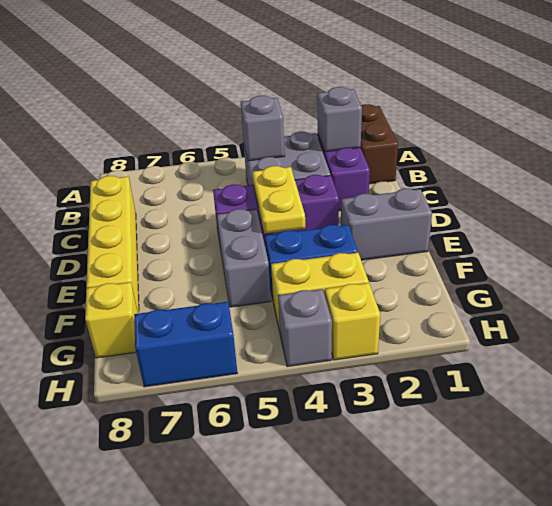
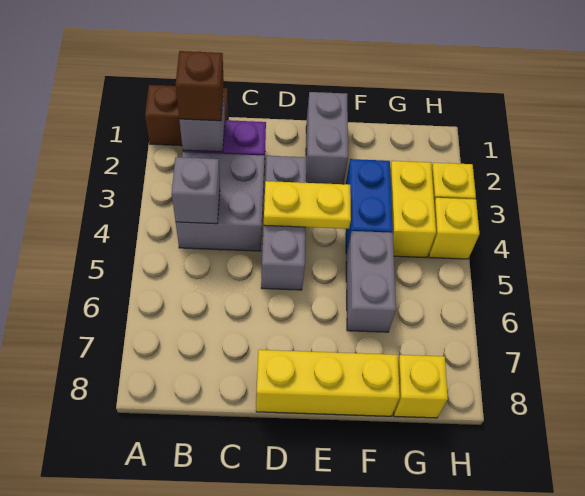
none -> brown 1x1 brick [176,51,224,121]
yellow 1x4 brick [87,176,139,314] -> yellow 1x3 brick [256,350,400,416]
purple 1x3 brick [213,175,339,249] -> grey 1x3 brick [261,156,306,290]
grey 1x2 brick [217,209,271,307] -> grey 1x2 brick turned to [346,231,396,332]
grey 1x1 brick [278,289,332,367] -> yellow 1x1 brick [429,198,479,259]
blue 1x2 brick [134,302,237,387] -> none

